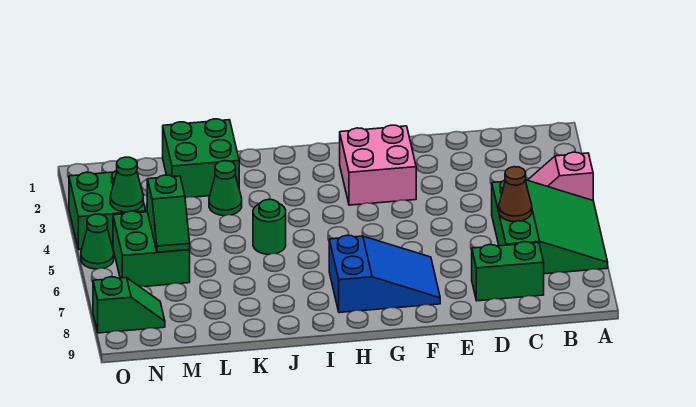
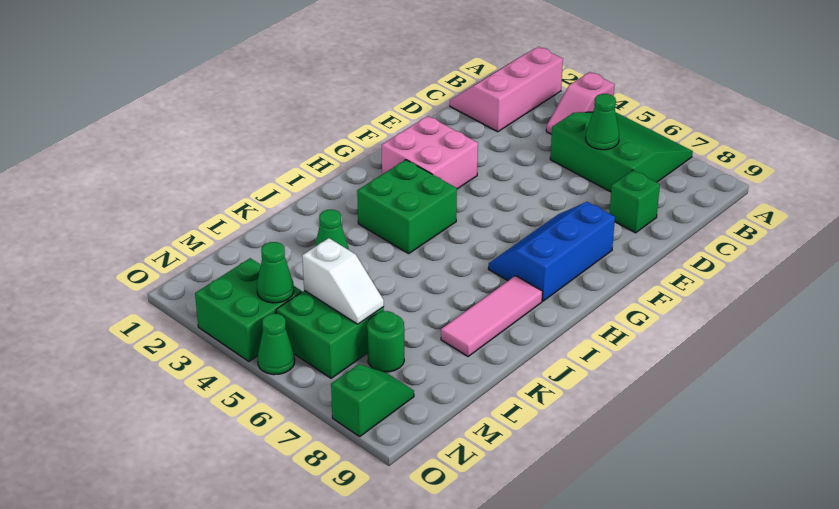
none -> pink 2x3 slope [450,47,563,132]
brown 1x1 cone [499,167,532,222] -> green 1x1 cone [586,94,619,150]
green 1x2 brick [472,242,544,301] -> green 1x1 brick [609,170,660,233]
blue 2x3 slope [329,235,440,313] -> blue 2x3 slope turned to [488,202,615,301]
none -> pink 1x3 tile [441,276,543,357]
green 1x1 round brick [253,200,286,254] -> green 1x1 round brick moved to [367,311,404,372]
green 2x2 brick [163,119,239,198] -> green 2x2 brick moved to [357,160,457,254]
green 1x2 slope [147,175,190,252] -> white 1x2 slope [302,238,384,324]

